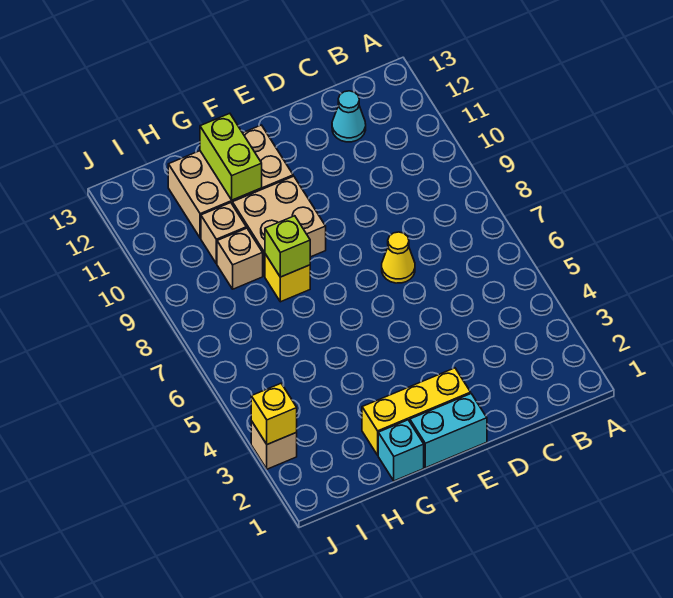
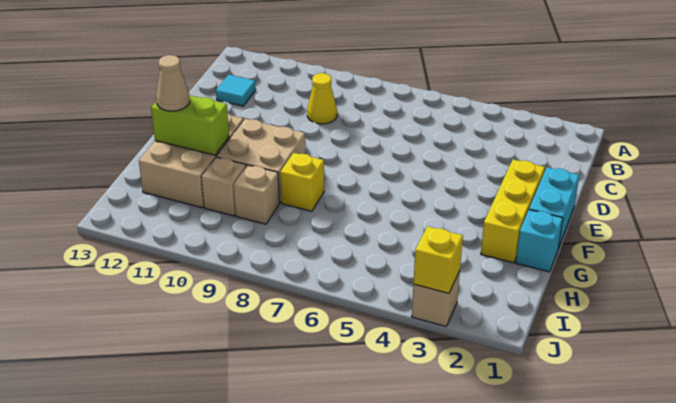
cyan 1x1 cone [332,91,366,142] -> cyan 1x1 tile [216,75,256,106]
yellow 1x1 cone [382,232,415,283] -> yellow 1x1 cone moved to [307,73,337,124]
lime 1x1 brick [265,216,310,277] -> none
none -> tan 1x1 cone [156,55,190,111]

